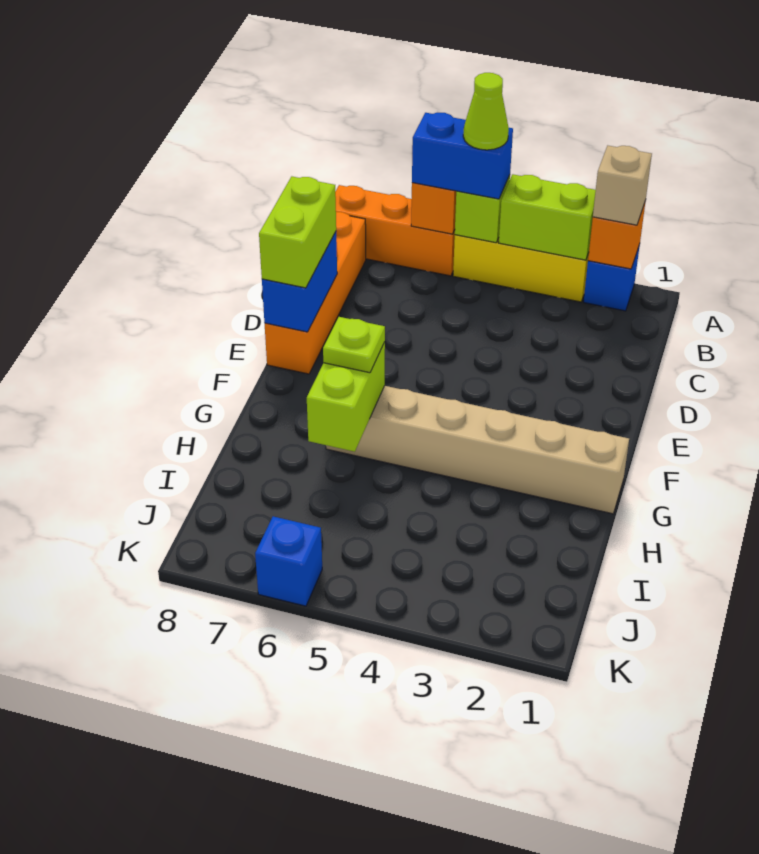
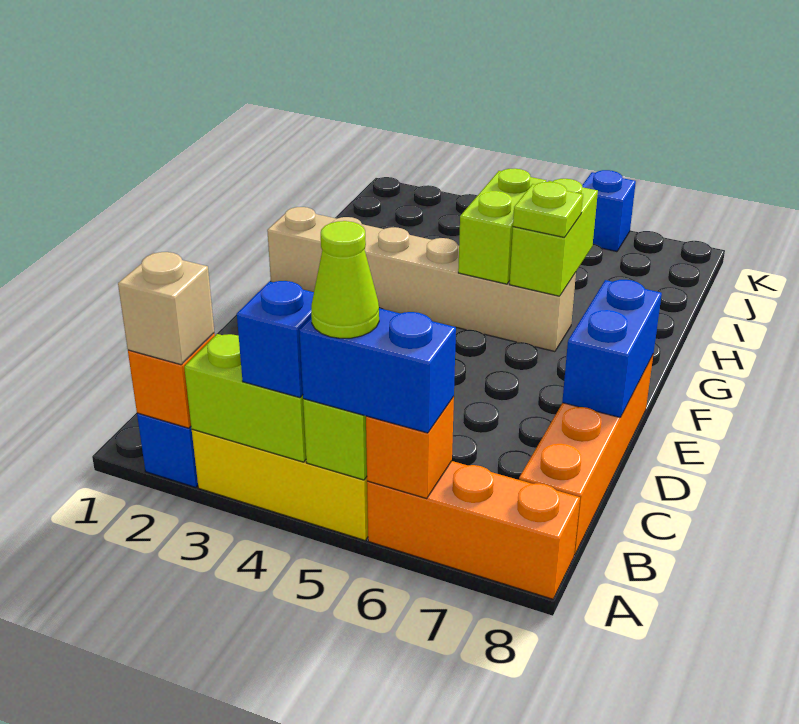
none -> blue 1x1 brick [237,281,314,398]
lime 1x2 brick [259,177,336,288] -> lime 1x2 brick moved to [458,168,546,284]

